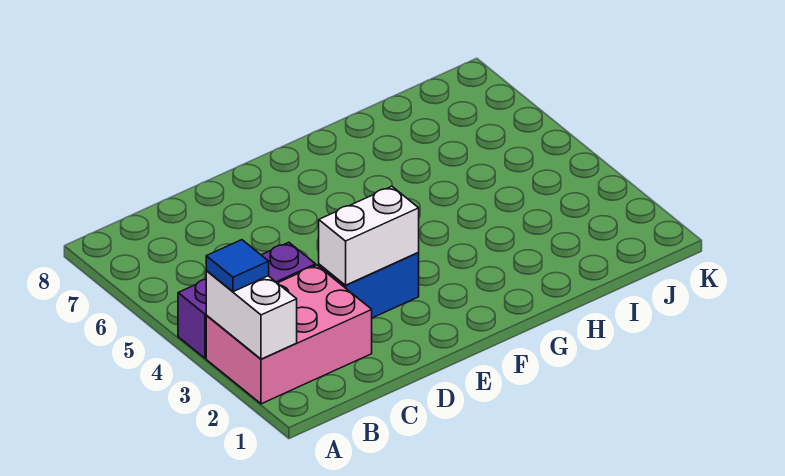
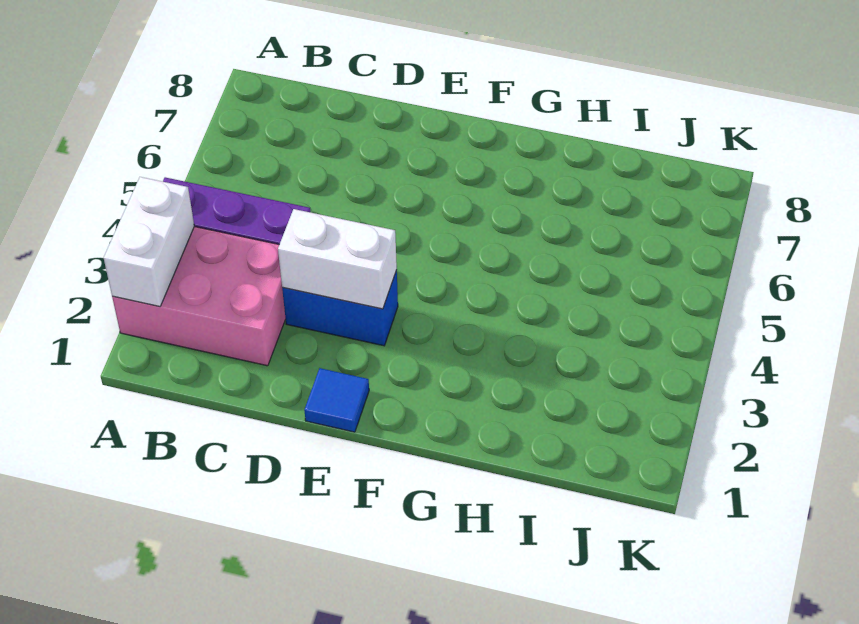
blue 1x1 tile [206,240,269,292] -> blue 1x1 tile moved to [304,368,369,432]

